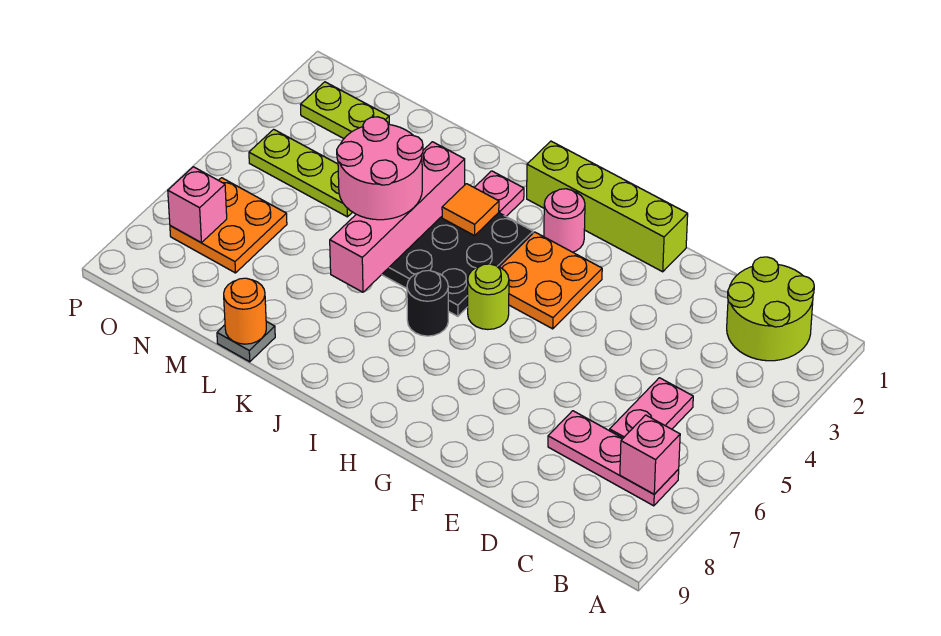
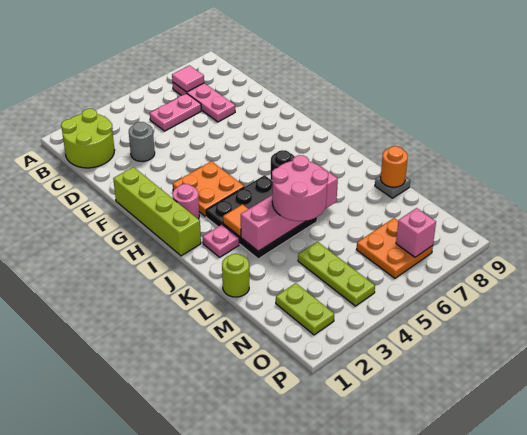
pink 1x1 brick [620,415,680,494] -> pink 1x1 tile [172,65,204,92]
none -> grey 1x1 round brick [129,122,155,162]
lime 1x1 round brick [468,264,509,329] -> lime 1x1 round brick moved to [222,254,249,297]

